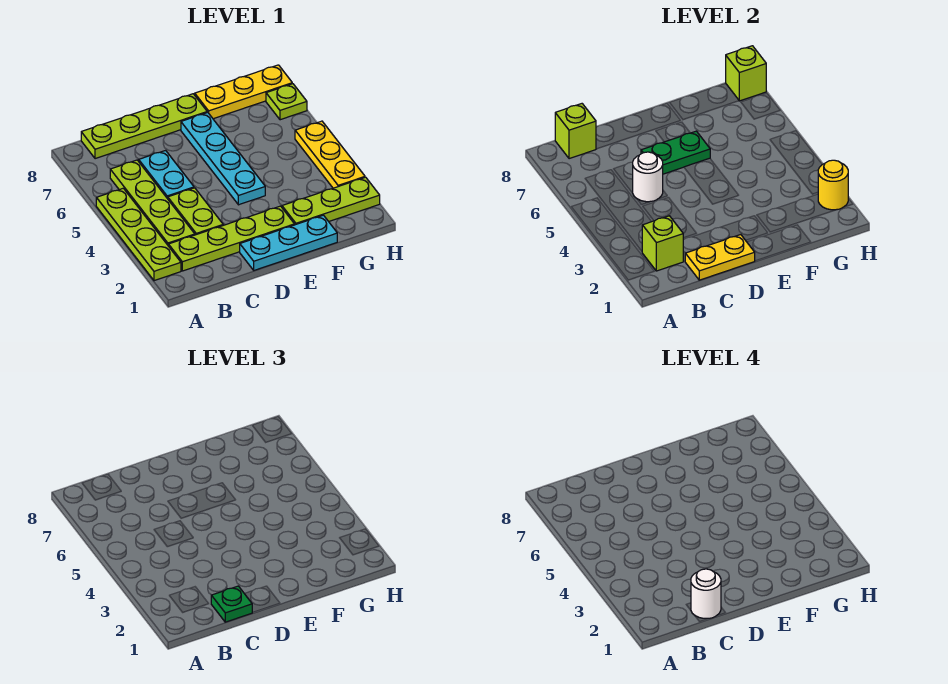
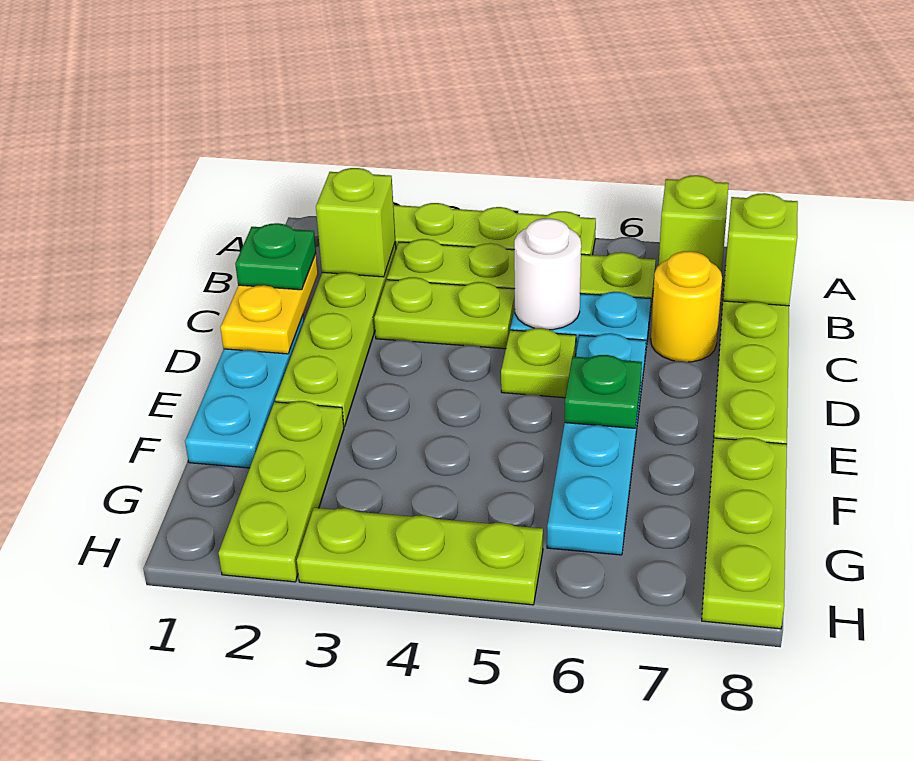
white 1x1 round brick [691,569,721,619] -> none
green 1x2 plate [641,131,710,174] -> green 1x1 plate [565,355,642,428]
cyan 1x4 plate [181,112,265,205] -> cyan 1x4 plate turned to [547,333,646,555]
yellow 1x3 plate [195,65,292,119] -> lime 1x3 plate [702,438,787,629]
yellow 1x1 round brick [818,160,848,210] -> yellow 1x1 round brick moved to [651,251,722,362]
yellow 1x3 plate [295,121,365,188] -> lime 1x3 plate [297,508,543,605]
lime 1x1 plate [266,84,307,120] -> lime 1x1 plate moved to [501,328,576,398]
lime 1x1 brick [726,46,766,101] -> lime 1x1 brick moved to [659,175,729,273]

